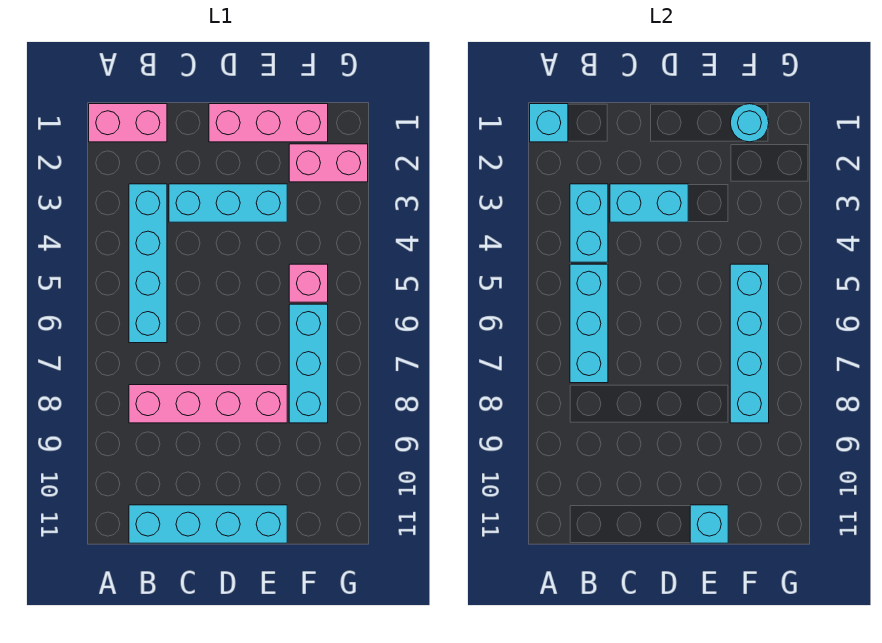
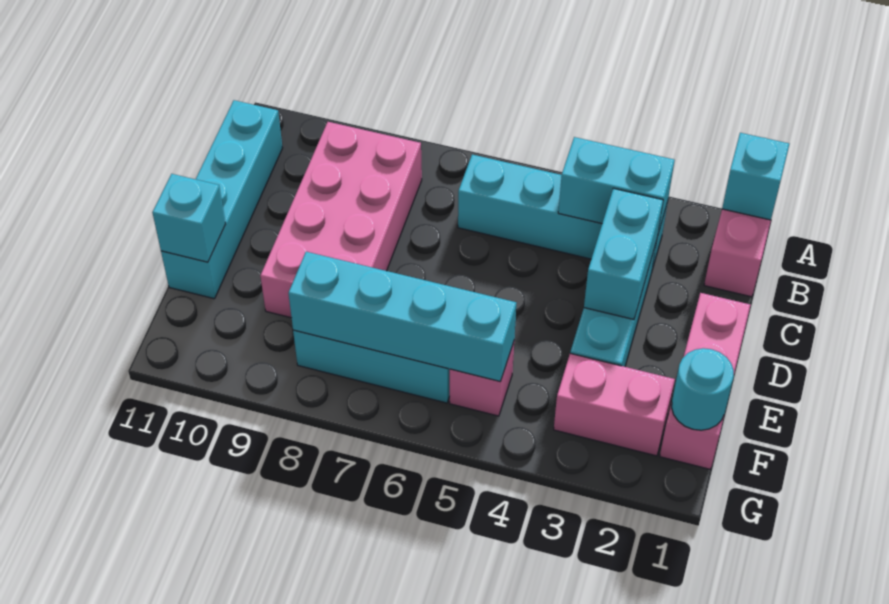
cyan 1x3 brick [570,264,608,383] -> none
pink 1x4 brick [129,385,287,423] -> pink 2x4 brick [260,122,422,318]
pink 1x2 brick [289,144,368,182] -> pink 1x2 brick turned to [554,353,675,456]

